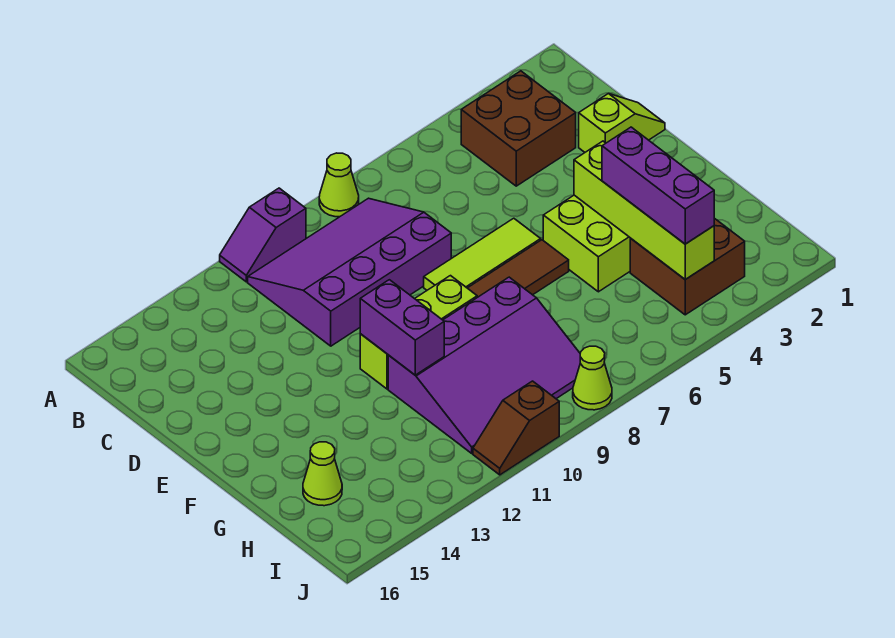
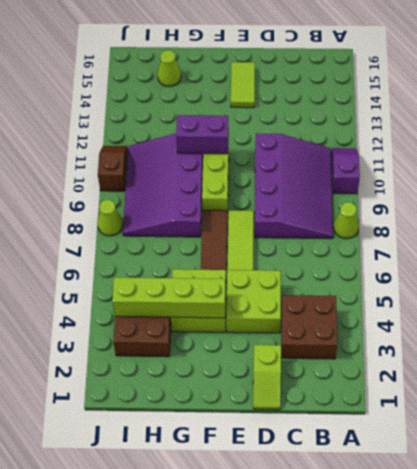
none -> lime 2x2 brick [226,270,281,333]
none -> lime 1x2 tile [231,62,255,108]
purple 1x3 brick [602,127,714,244] -> none

